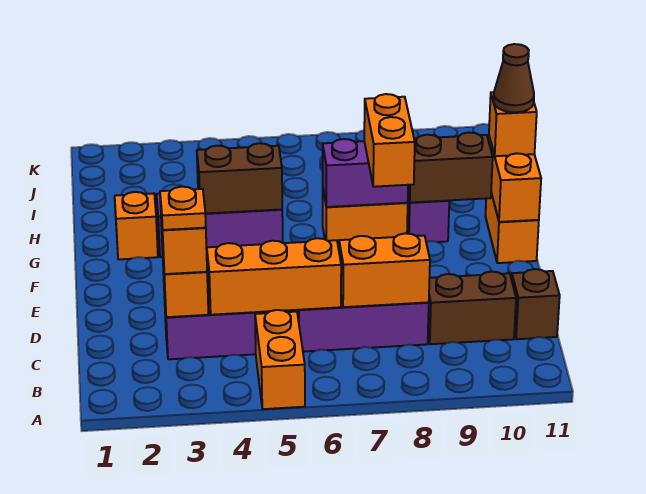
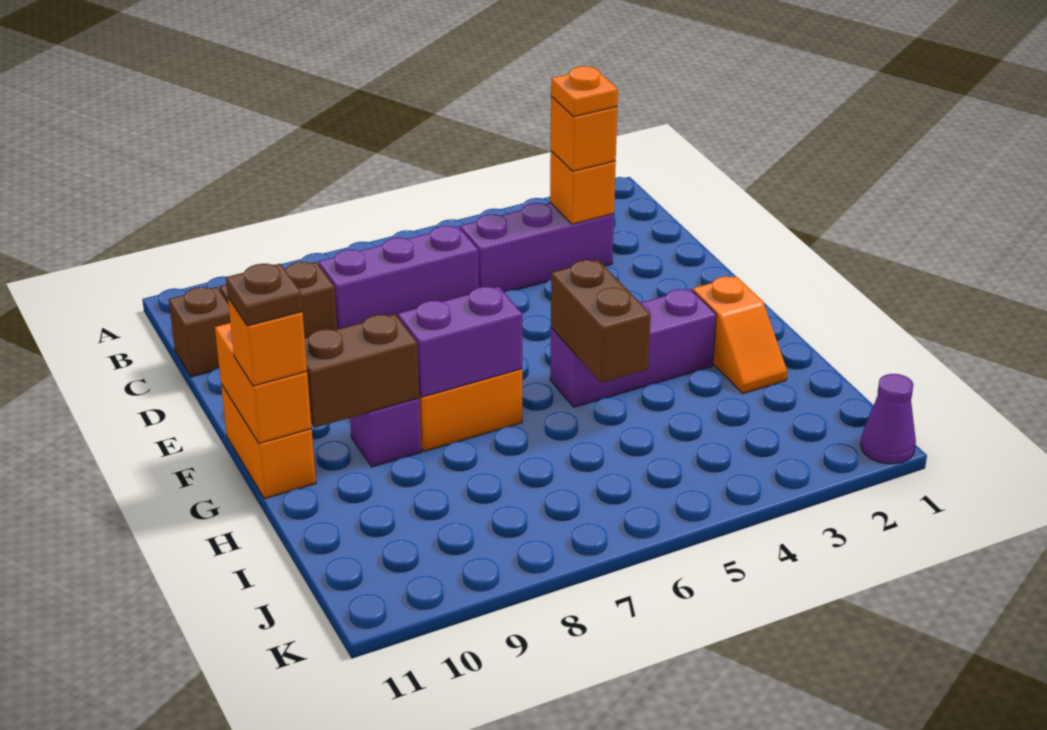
orange 1x2 brick [255,310,305,409] -> none
orange 1x3 brick [207,238,341,315] -> none
orange 1x2 brick [339,233,430,307] -> none
orange 1x2 brick [364,94,415,187] -> none
brown 1x2 brick [197,143,282,214] -> brown 1x2 brick turned to [551,260,651,383]
brown 1x1 cone [494,44,534,112] -> brown 1x1 plate [226,264,302,326]
none -> purple 1x1 cone [861,374,916,464]

